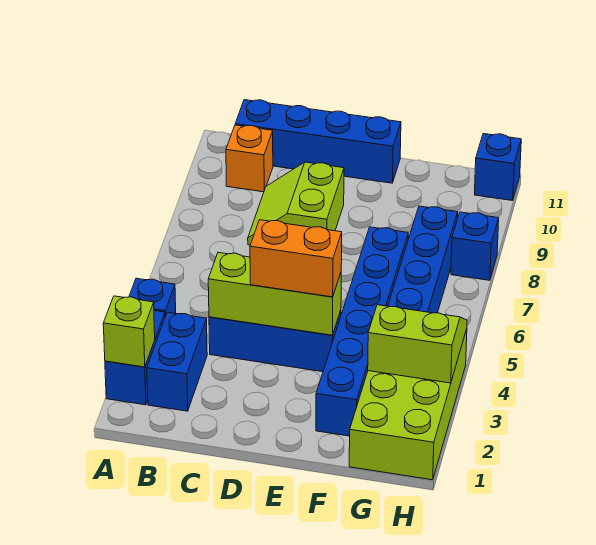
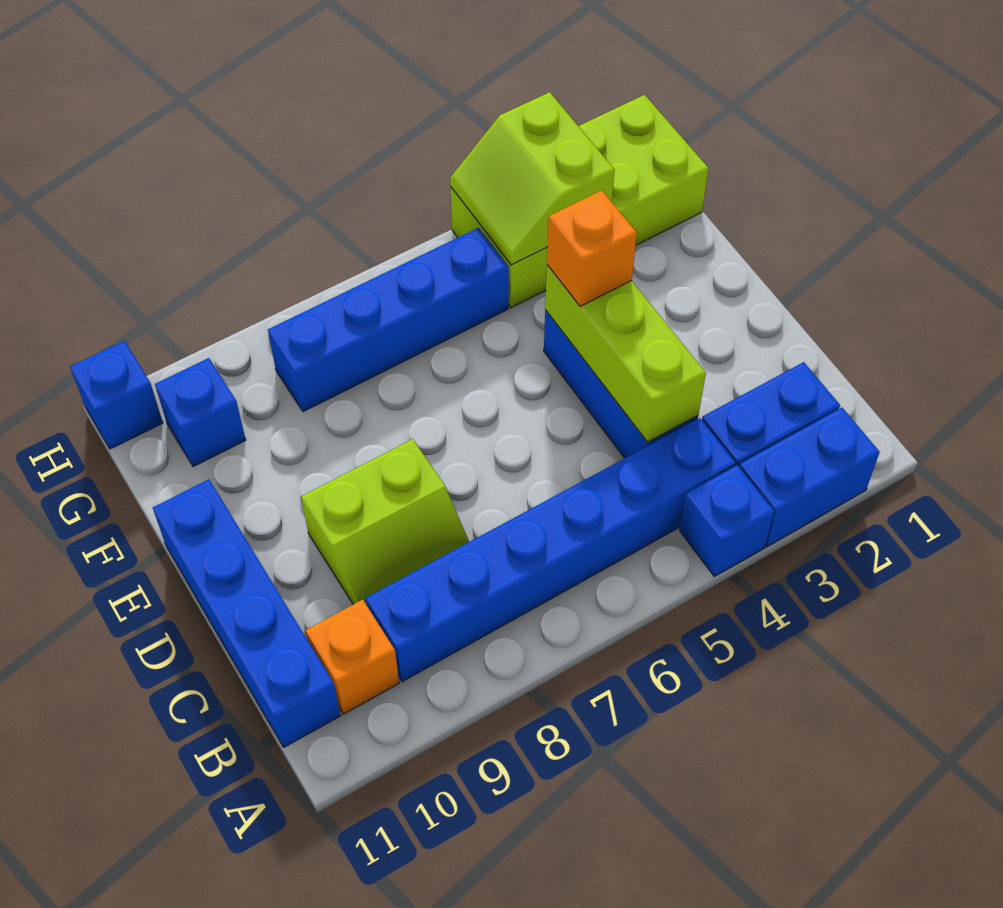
lime 1x1 brick [103,296,155,367] -> none
orange 1x2 brick [250,220,342,297] -> orange 1x1 brick [547,190,637,306]
blue 1x6 brick [316,227,408,436] -> blue 1x6 brick moved to [366,418,736,682]
blue 1x1 brick [451,212,499,280] -> blue 1x1 brick moved to [155,358,246,467]

